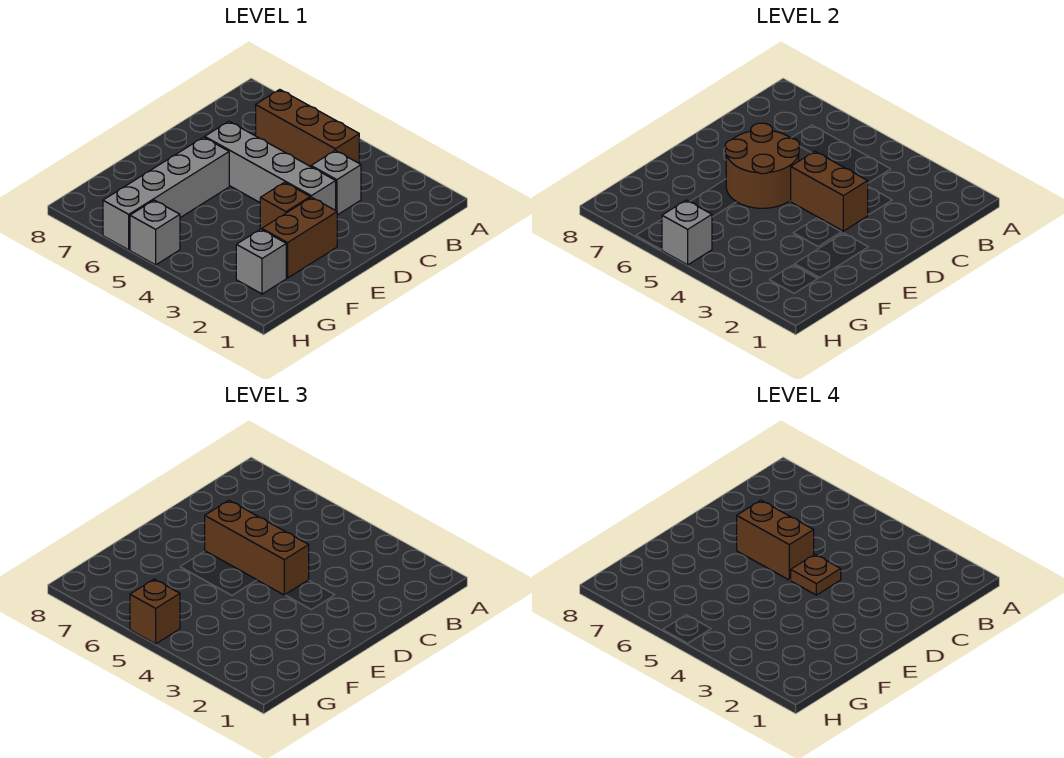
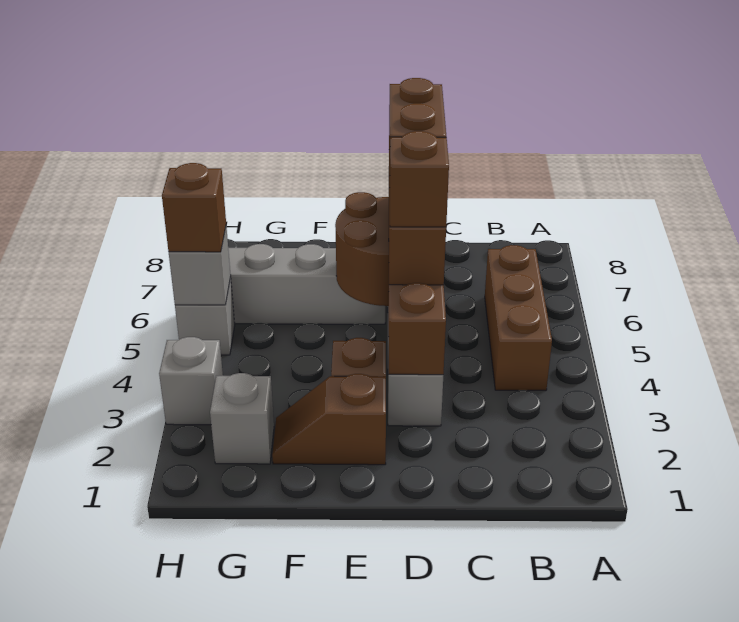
grey 1x1 brick [311,150,361,215] -> grey 1x1 brick moved to [159,337,223,425]
brown 1x1 plate [791,554,841,595] -> brown 1x1 brick [389,131,449,227]
brown 1x2 brick [262,197,337,278] -> brown 1x2 slope [272,374,386,465]

